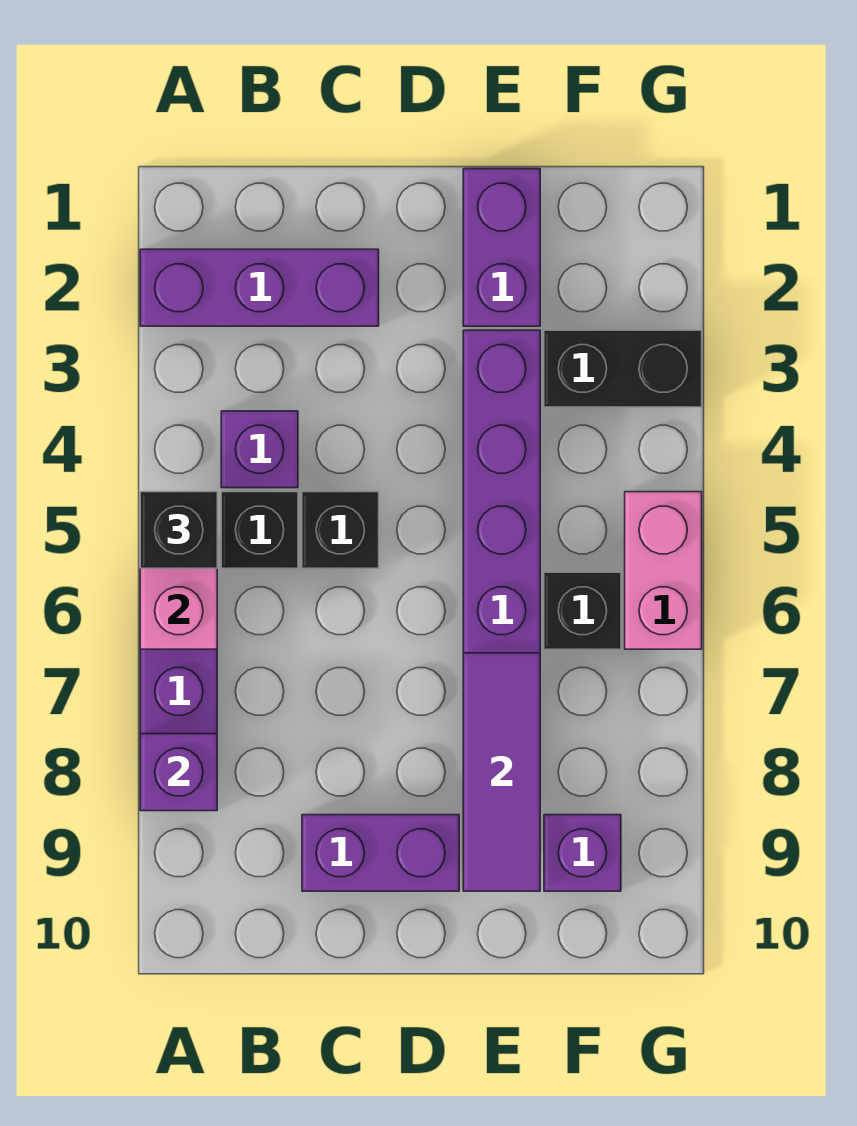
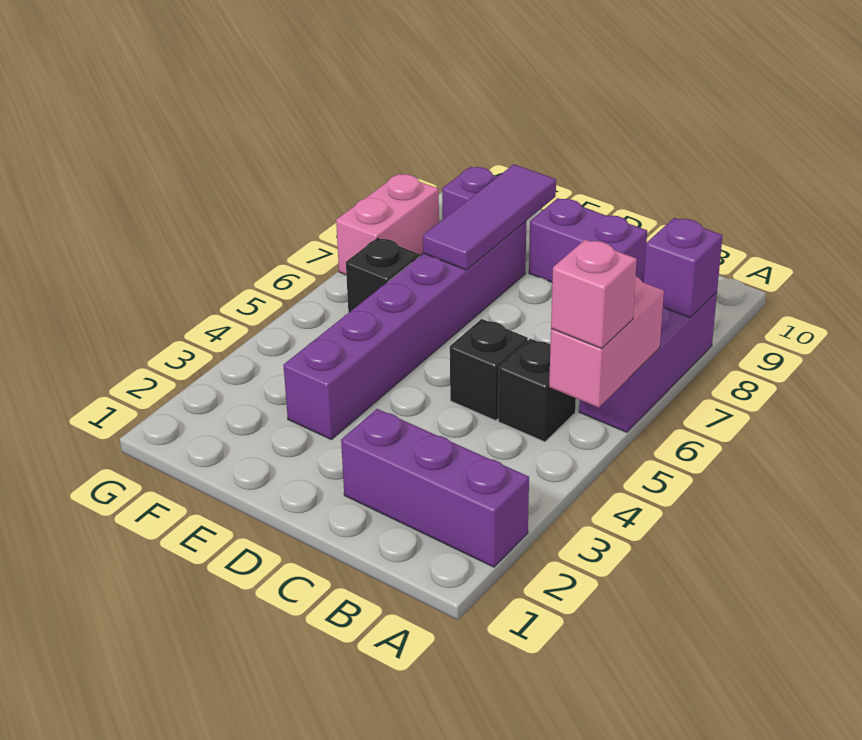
black 1x1 brick [140,492,217,568] -> pink 1x1 brick [551,240,637,348]
purple 1x1 brick [221,411,298,488] -> none
purple 1x2 brick [463,169,540,326] -> none
black 1x2 brick [544,330,702,407] -> none
pink 1x2 brick [625,492,702,649] -> pink 1x2 brick moved to [336,174,439,275]

